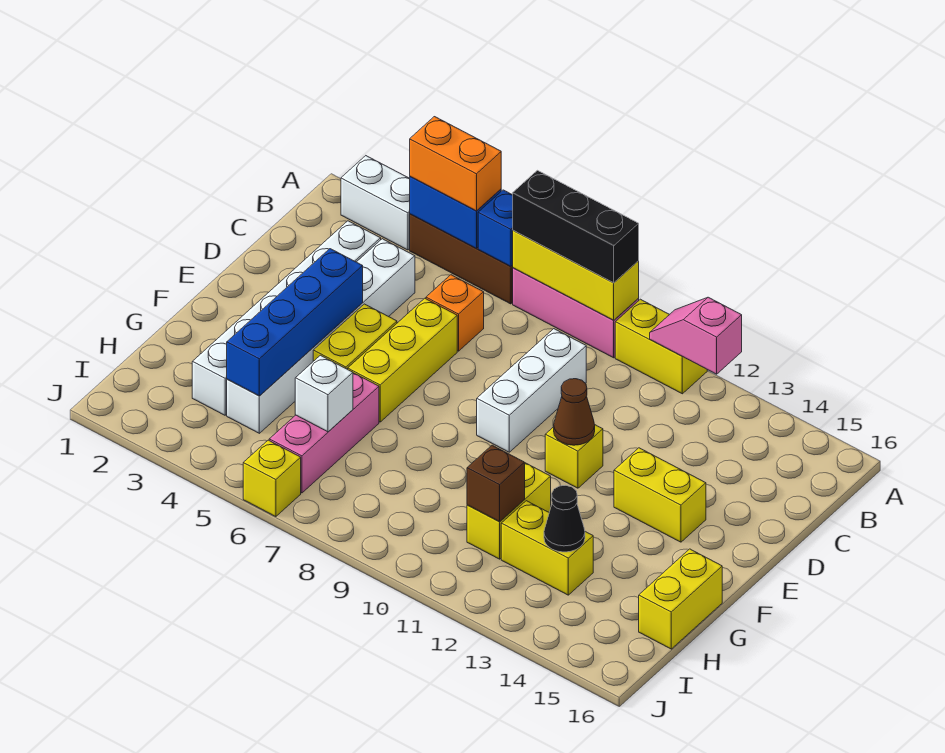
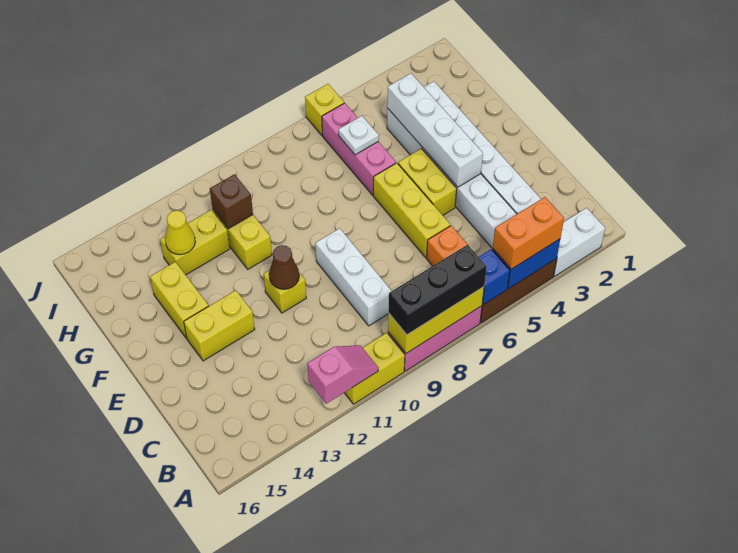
blue 1x4 brick [227,249,363,396] -> white 1x4 brick [387,73,483,187]
yellow 1x2 brick [639,549,722,649] -> yellow 1x2 brick moved to [150,262,208,338]
white 1x1 brick [295,355,353,432] -> white 1x1 plate [339,116,379,155]
black 1x1 cone [544,485,585,552] -> yellow 1x1 cone [165,211,195,255]

